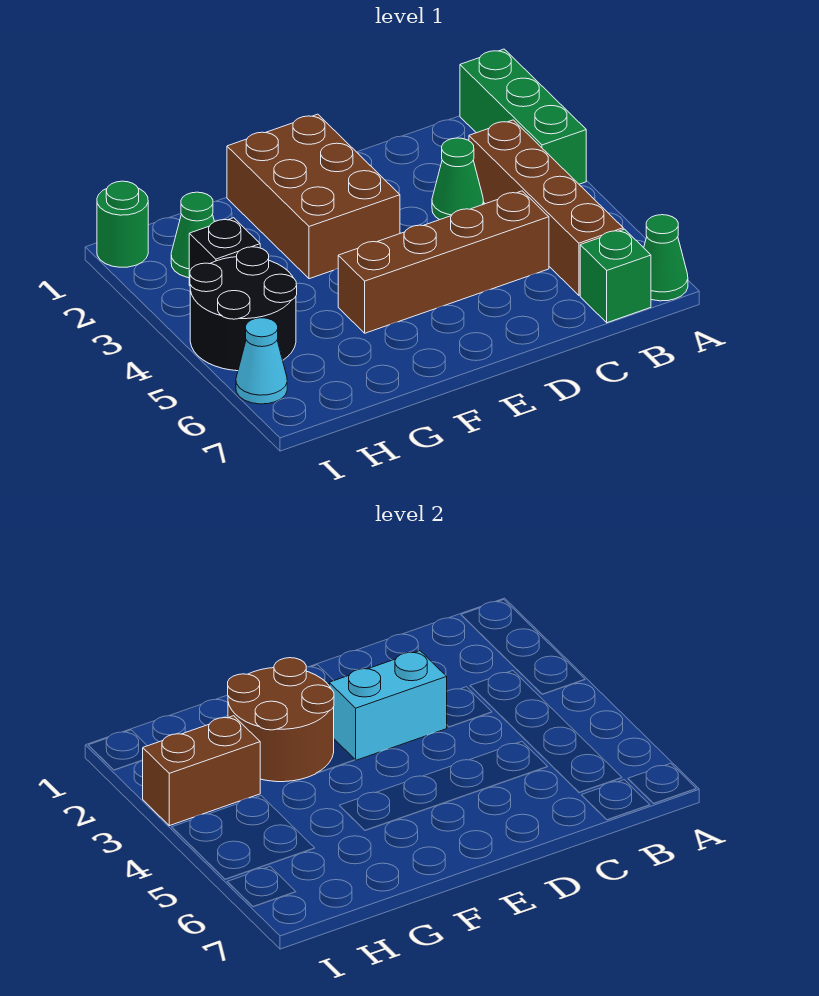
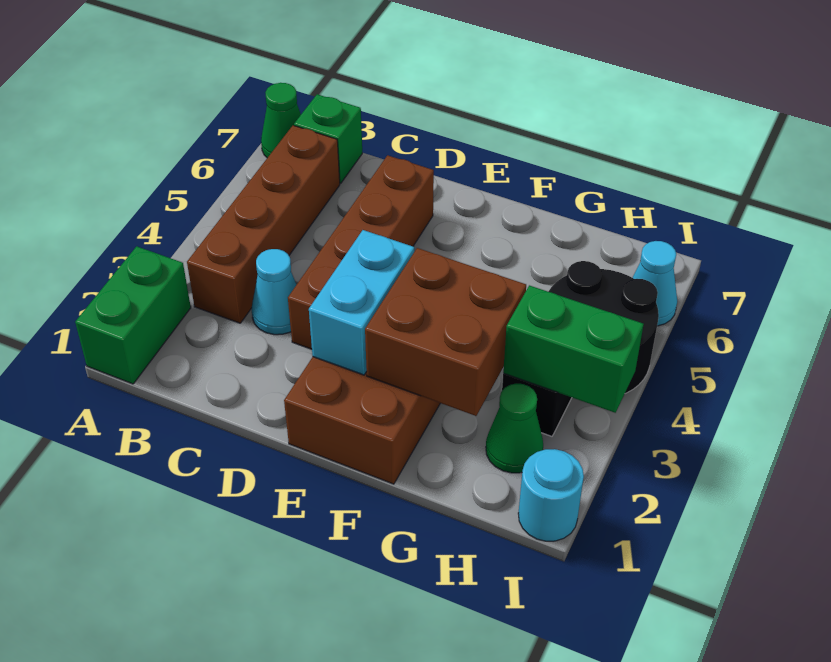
green 1x3 brick [460,49,586,184] -> green 1x2 brick [75,246,191,384]
green 1x1 cone [432,138,484,220] -> cyan 1x1 cone [252,249,297,335]
brown 1x4 brick [338,191,549,333] -> brown 1x4 brick turned to [288,155,434,349]
cyan 1x2 brick [329,651,447,760] -> cyan 1x2 brick turned to [309,230,414,375]
brown 2x2 round brick [228,658,334,782] -> brown 2x2 brick [365,248,526,416]
brown 1x2 brick [142,716,260,826] -> green 1x2 brick [503,285,644,413]
green 1x1 round brick [97,181,148,267] -> cyan 1x1 round brick [518,449,584,541]

